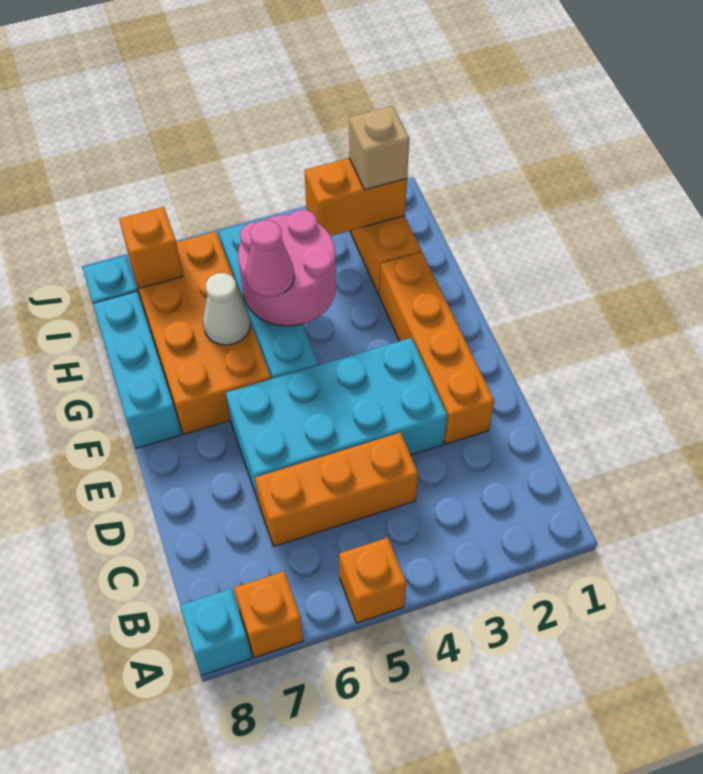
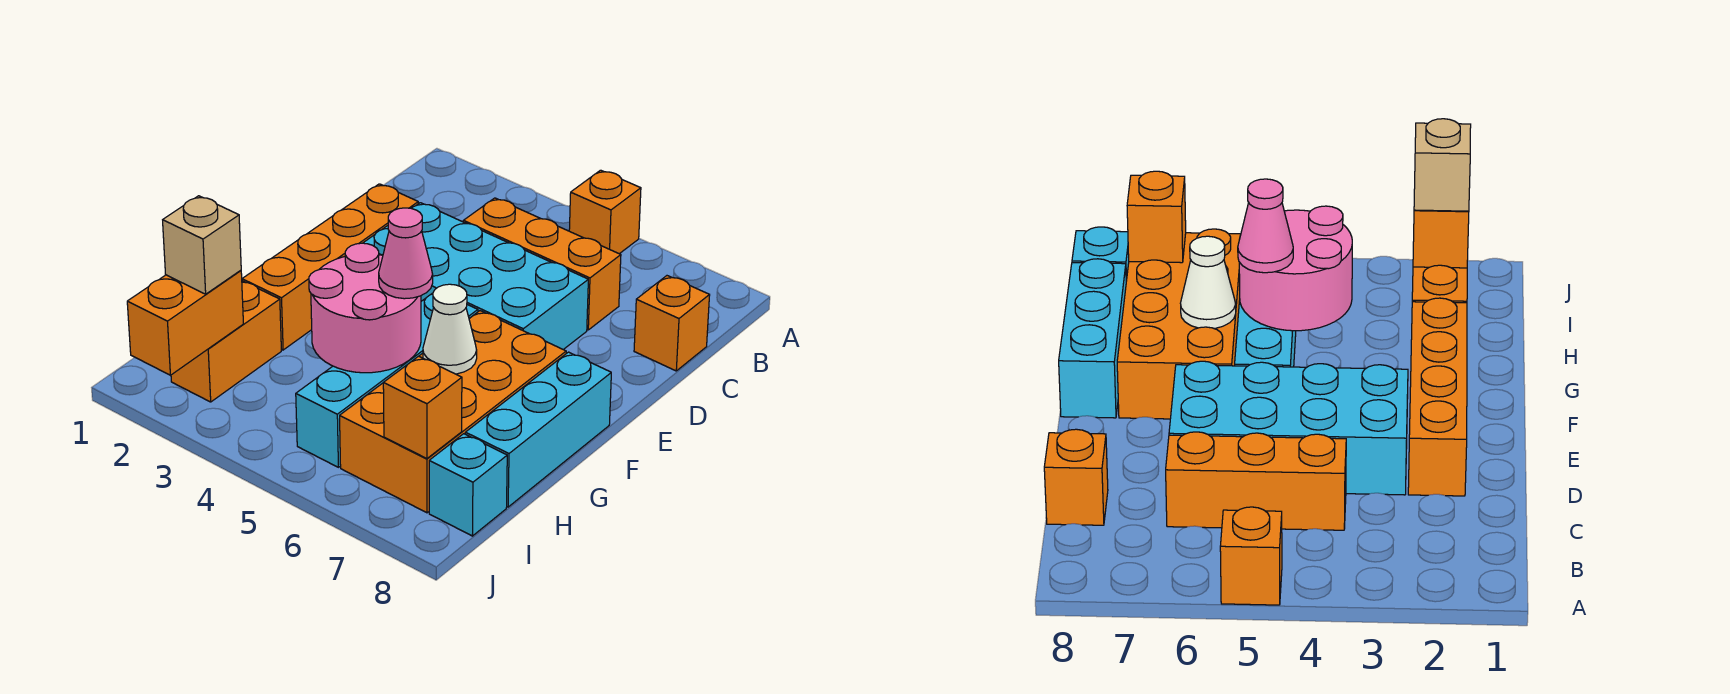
orange 1x1 brick [234,571,303,658] -> orange 1x1 brick moved to [634,276,710,371]
cyan 1x1 brick [180,589,251,675] -> none
orange 1x2 brick [305,158,407,236] -> orange 1x2 brick turned to [127,270,243,375]

